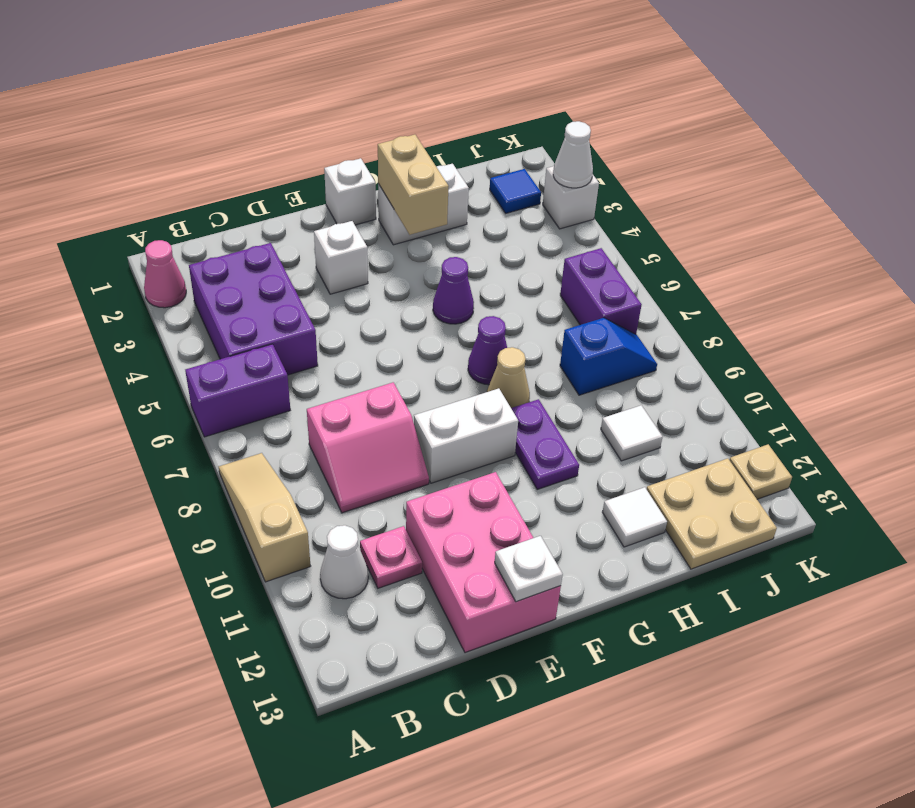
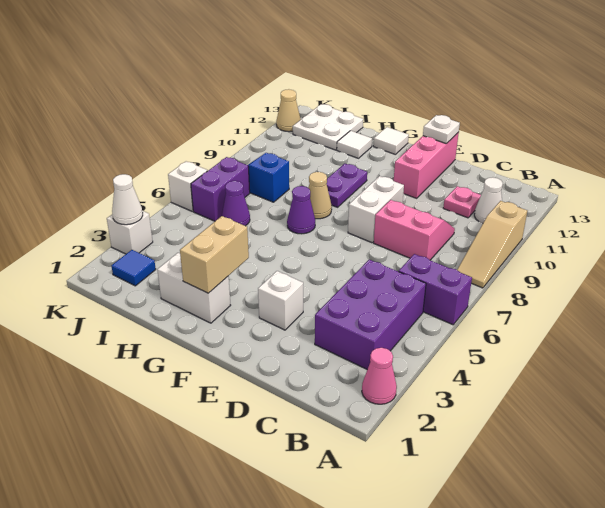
pink 2x3 brick [406,472,561,653] -> pink 1x3 brick [394,132,459,198]
white 1x2 brick [414,388,518,483] -> white 1x2 brick turned to [348,176,404,243]
white 1x1 brick [324,158,376,225] -> white 1x1 brick moved to [168,161,208,211]
purple 1x1 cone [433,257,474,324] -> purple 1x1 cone moved to [222,181,250,226]
white 1x1 tile [601,405,662,461] -> white 1x1 tile moved to [373,127,409,154]
tan 2x2 plate [647,458,777,569] -> white 2x2 plate [293,104,363,150]
tan 1x1 plate [729,444,792,499] -> tan 1x1 cone [276,89,301,132]

